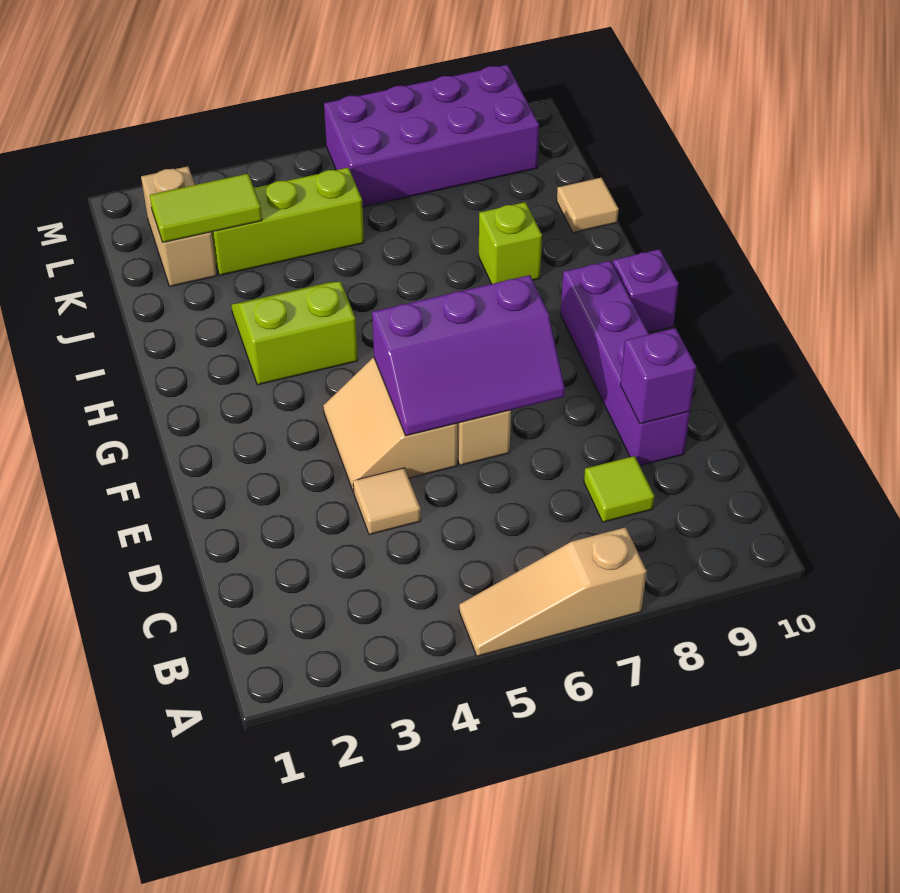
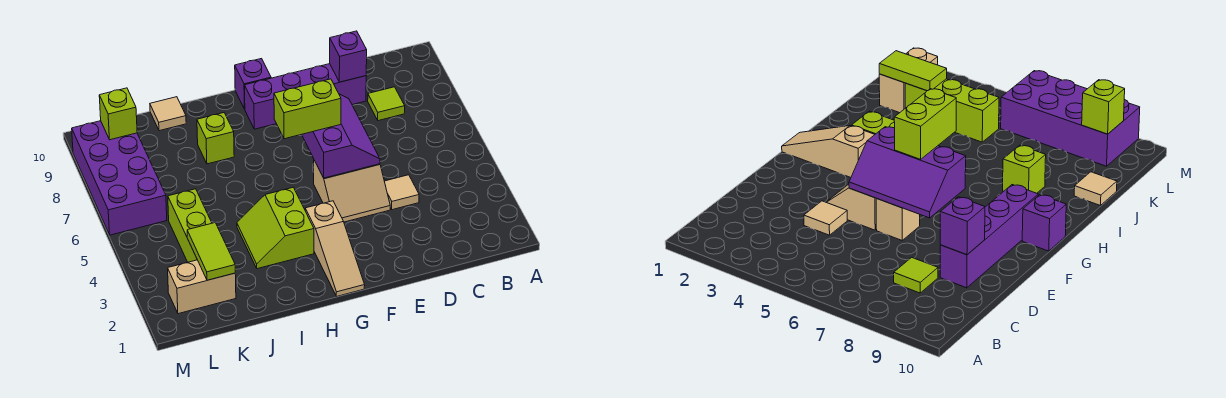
tan 1x3 slope [459,527,647,656] -> tan 1x3 slope moved to [305,201,365,296]
none -> lime 1x2 brick [274,79,341,139]
none -> lime 1x1 brick [99,88,137,140]

